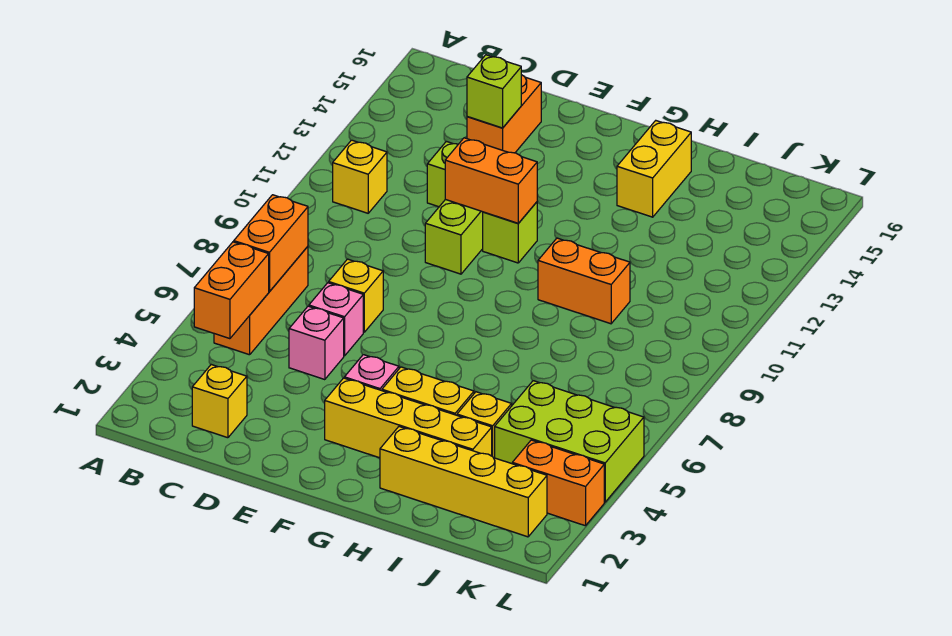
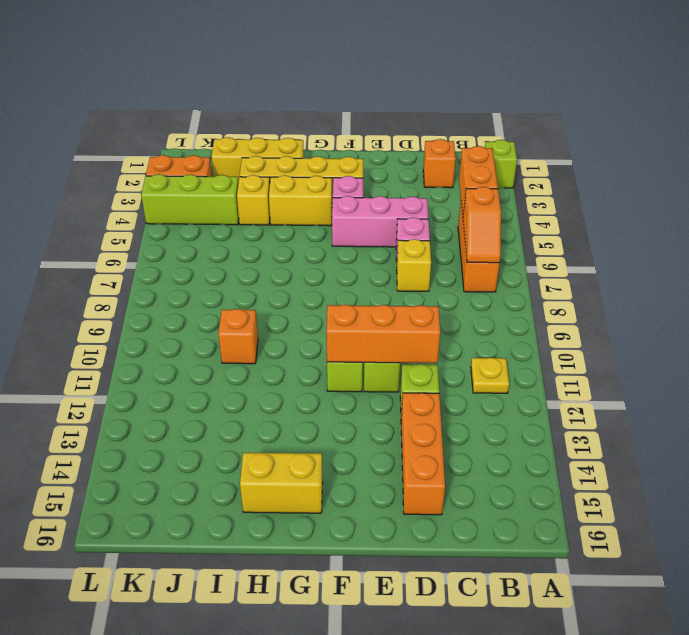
orange 1x2 brick [234,195,308,292] -> orange 1x2 slope [463,187,501,263]
yellow 1x1 brick [333,140,387,213] -> yellow 1x1 plate [471,358,509,393]
yellow 1x1 brick [192,365,247,438] -> orange 1x1 brick [423,139,456,188]
pink 1x1 brick [289,306,344,380] -> pink 1x3 brick [332,196,428,247]
orange 1x2 brick [467,75,541,153] -> orange 1x3 brick [401,393,445,515]
lime 1x1 brick [467,55,521,128] -> lime 1x1 brick moved to [485,140,517,188]
orange 1x2 brick [445,138,537,223] -> orange 1x3 brick [326,305,440,363]
yellow 1x4 brick [380,427,547,537] -> yellow 1x3 brick [211,137,304,183]
orange 1x2 brick [538,238,630,324] -> orange 1x1 brick [218,309,258,364]
yellow 1x2 brick [617,121,691,217] -> yellow 1x2 brick turned to [240,453,323,513]
lime 2x3 brick [495,381,644,502] -> lime 1x3 brick [141,174,239,225]

